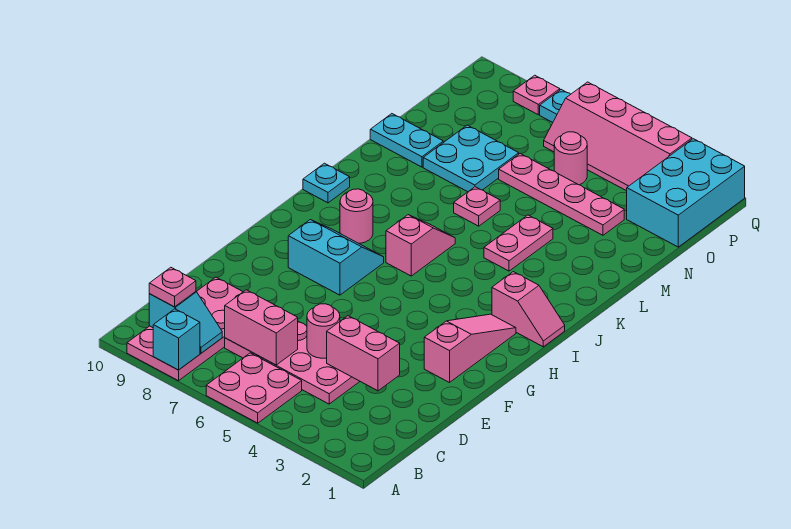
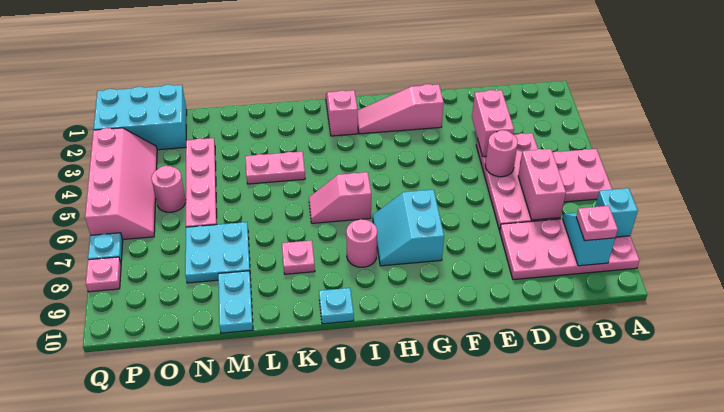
pink 1x1 plate [454,187,500,226] -> pink 1x1 plate moved to [282,240,315,274]

